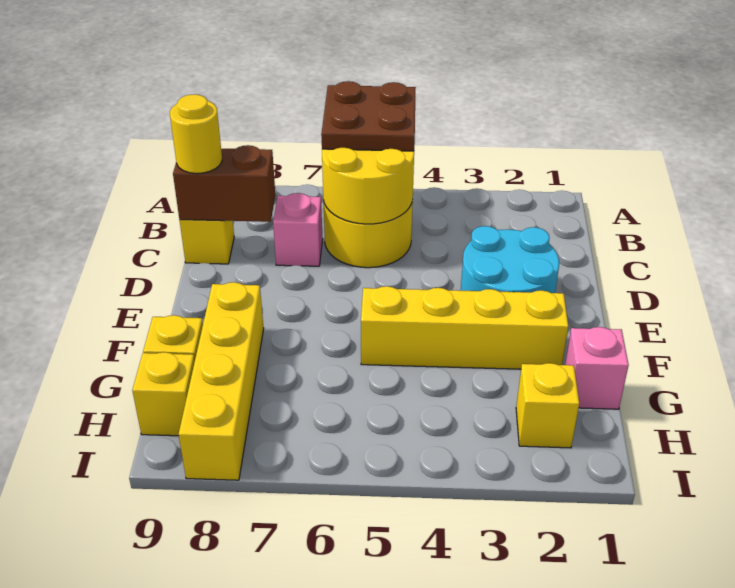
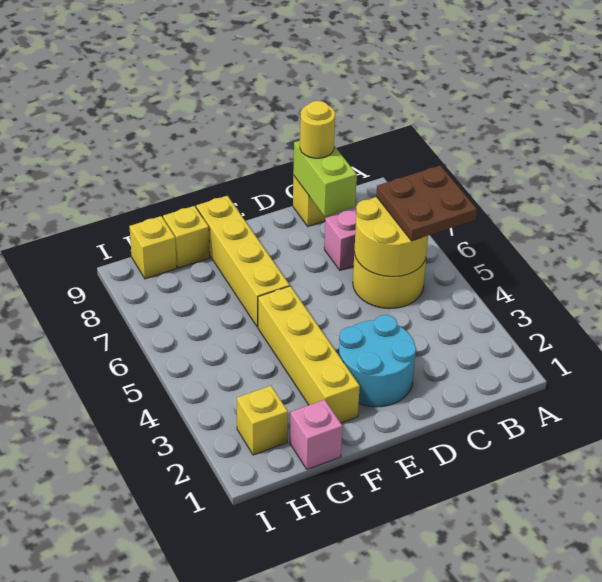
brown 1x2 brick [173,145,275,222] -> lime 1x2 brick [293,141,357,216]
yellow 1x4 brick [179,282,264,480] -> yellow 1x4 brick turned to [196,196,290,327]

